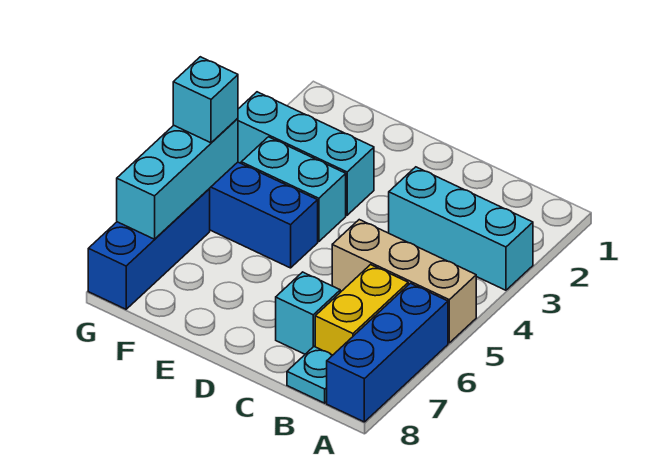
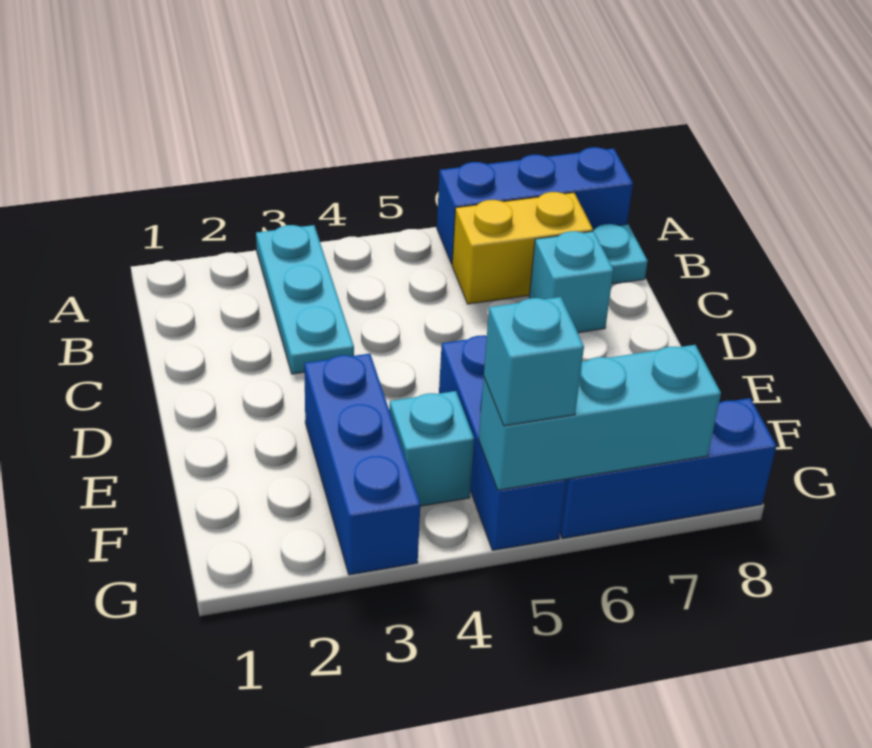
cyan 1x3 brick [389,167,533,290] -> cyan 1x3 plate [256,225,354,374]
tan 1x3 brick [332,220,476,343] -> none
cyan 1x3 brick [238,92,374,215] -> blue 1x3 brick [304,354,420,575]
cyan 1x2 brick [241,137,346,242] -> cyan 1x1 brick [389,391,474,506]

